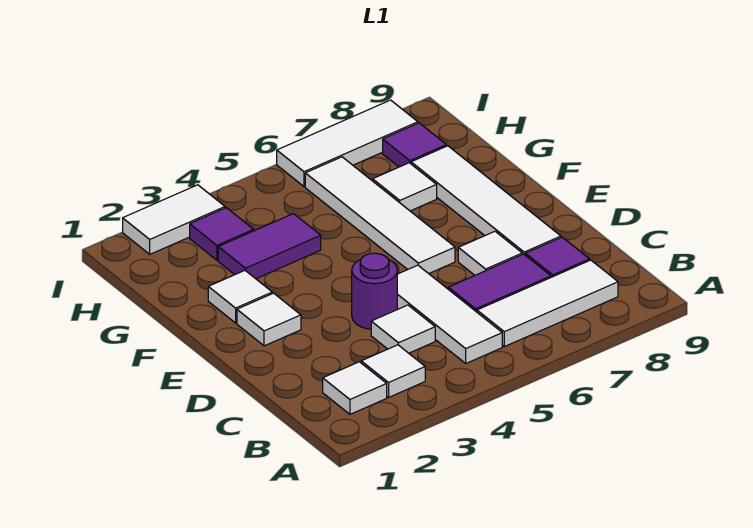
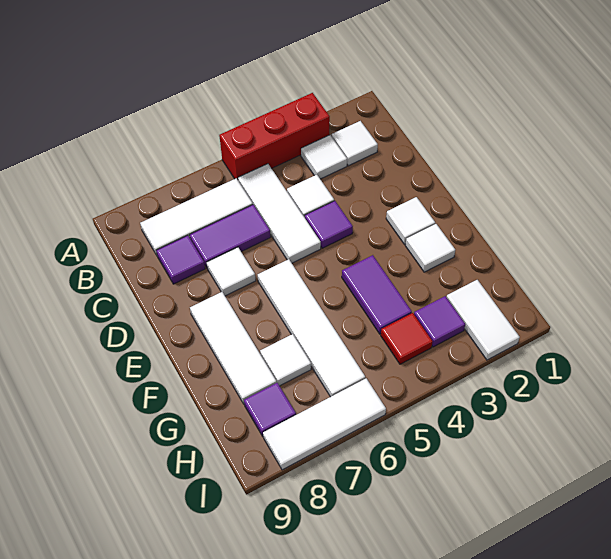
none -> red 1x3 brick [219,93,330,180]
purple 1x1 round brick [352,253,397,329] -> purple 1x1 tile [305,201,353,248]
white 1x4 tile [411,146,561,255] -> white 1x3 tile [190,292,277,404]
purple 1x2 tile [218,214,321,279] -> purple 1x2 tile turned to [342,255,412,334]
none -> red 1x1 tile [381,313,433,364]
white 1x2 tile [123,185,225,254] -> white 1x2 tile turned to [447,280,520,360]

